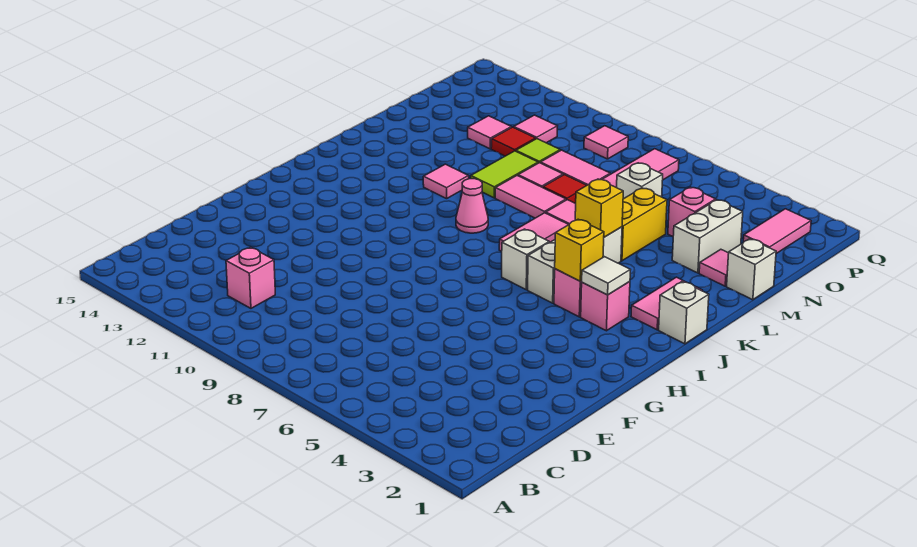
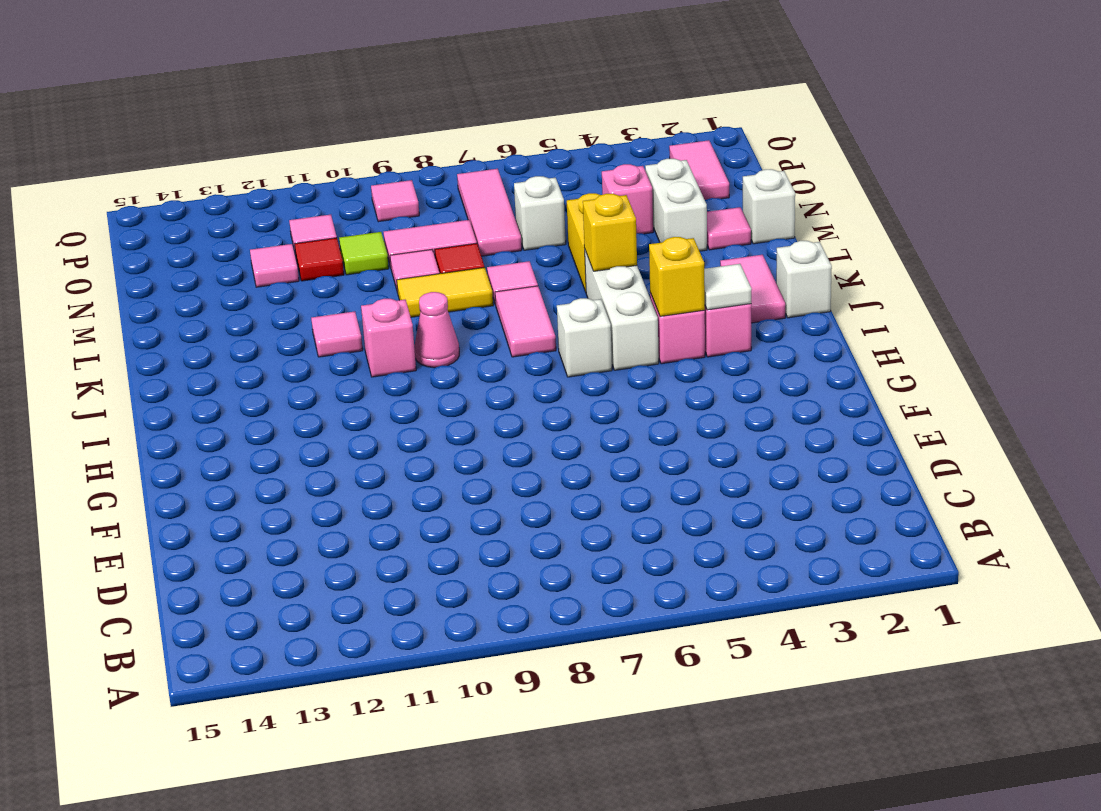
pink 1x1 brick [226,247,275,308] -> pink 1x1 brick moved to [361,299,416,377]
pink 1x2 tile [495,176,566,218] -> yellow 1x2 tile [397,267,493,317]
lime 1x2 tile [471,151,538,198] -> none

